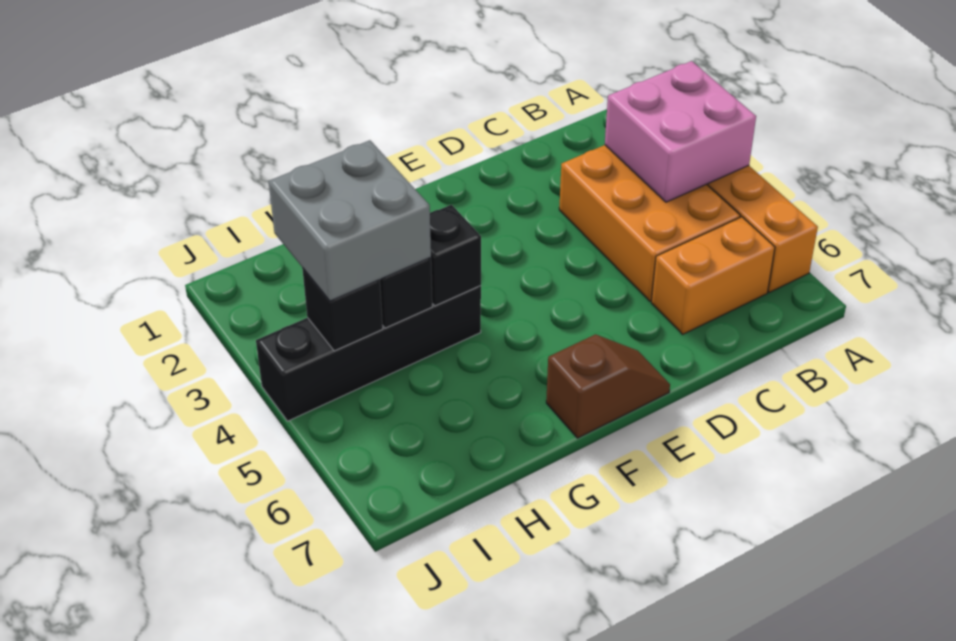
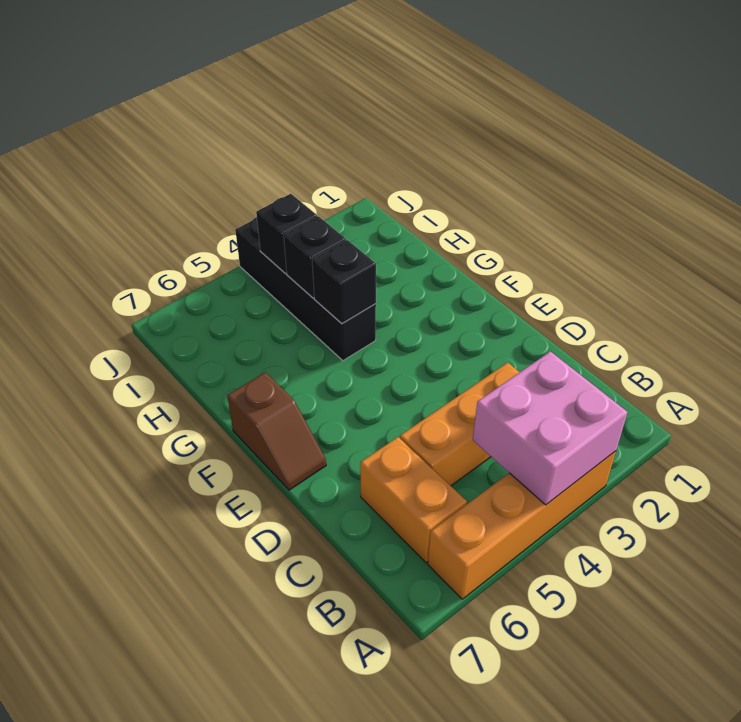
orange 2x3 brick [559,145,740,301] -> orange 1x3 brick [400,363,520,486]
grey 2x2 brick [269,140,431,301] -> none

